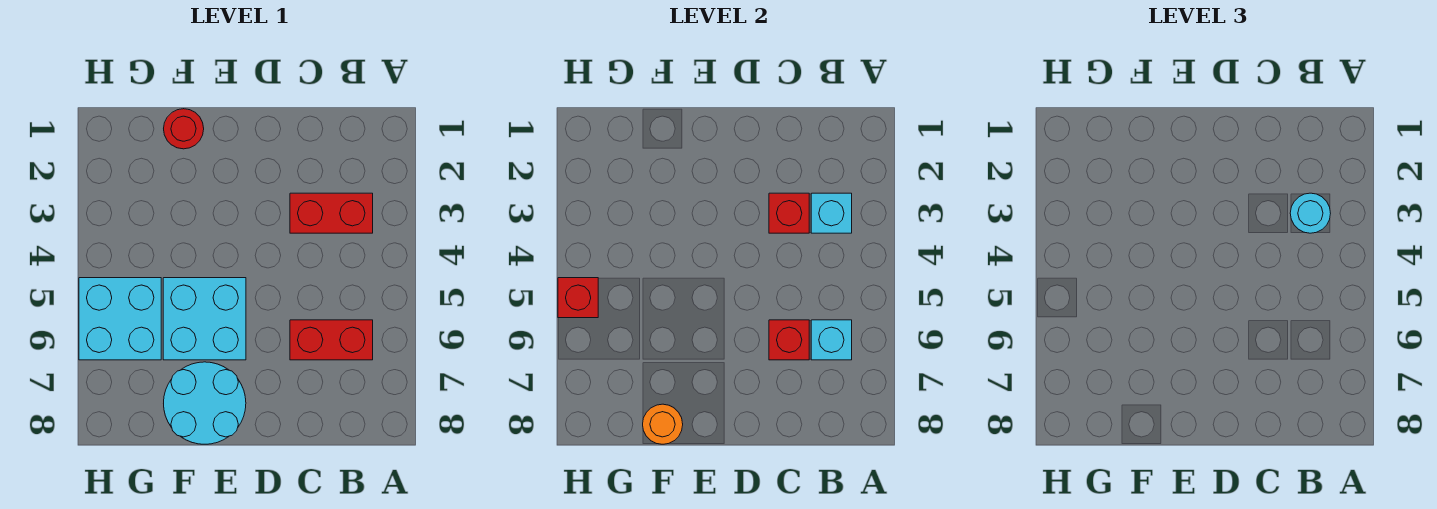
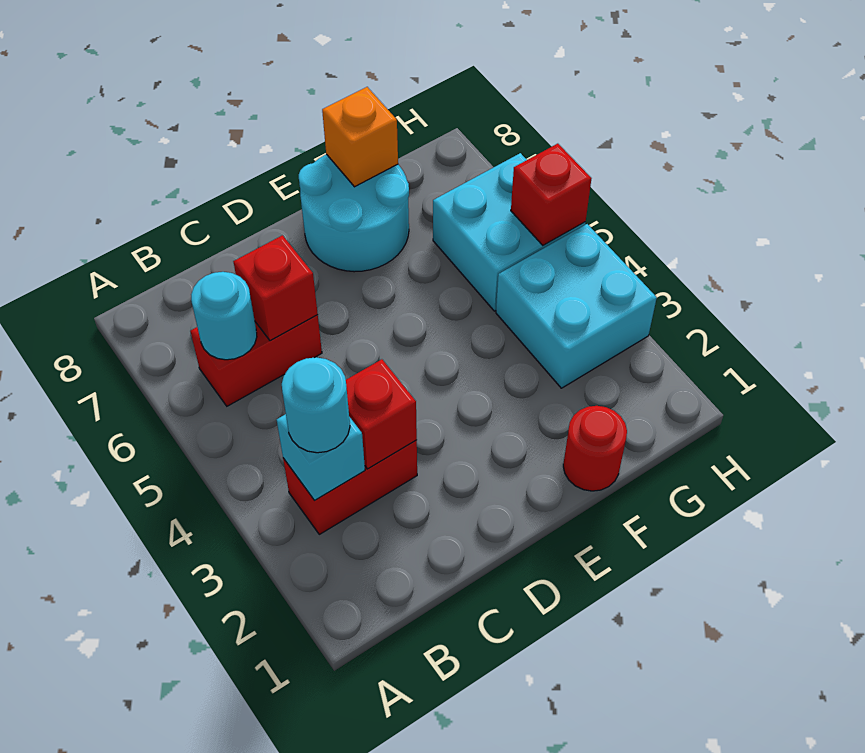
cyan 1x1 brick [811,320,852,360] -> cyan 1x1 round brick [191,272,257,360]
cyan 2x2 brick [163,278,246,360] -> cyan 2x2 brick moved to [496,224,657,388]
orange 1x1 round brick [643,404,683,444] -> orange 1x1 brick [322,87,398,187]

